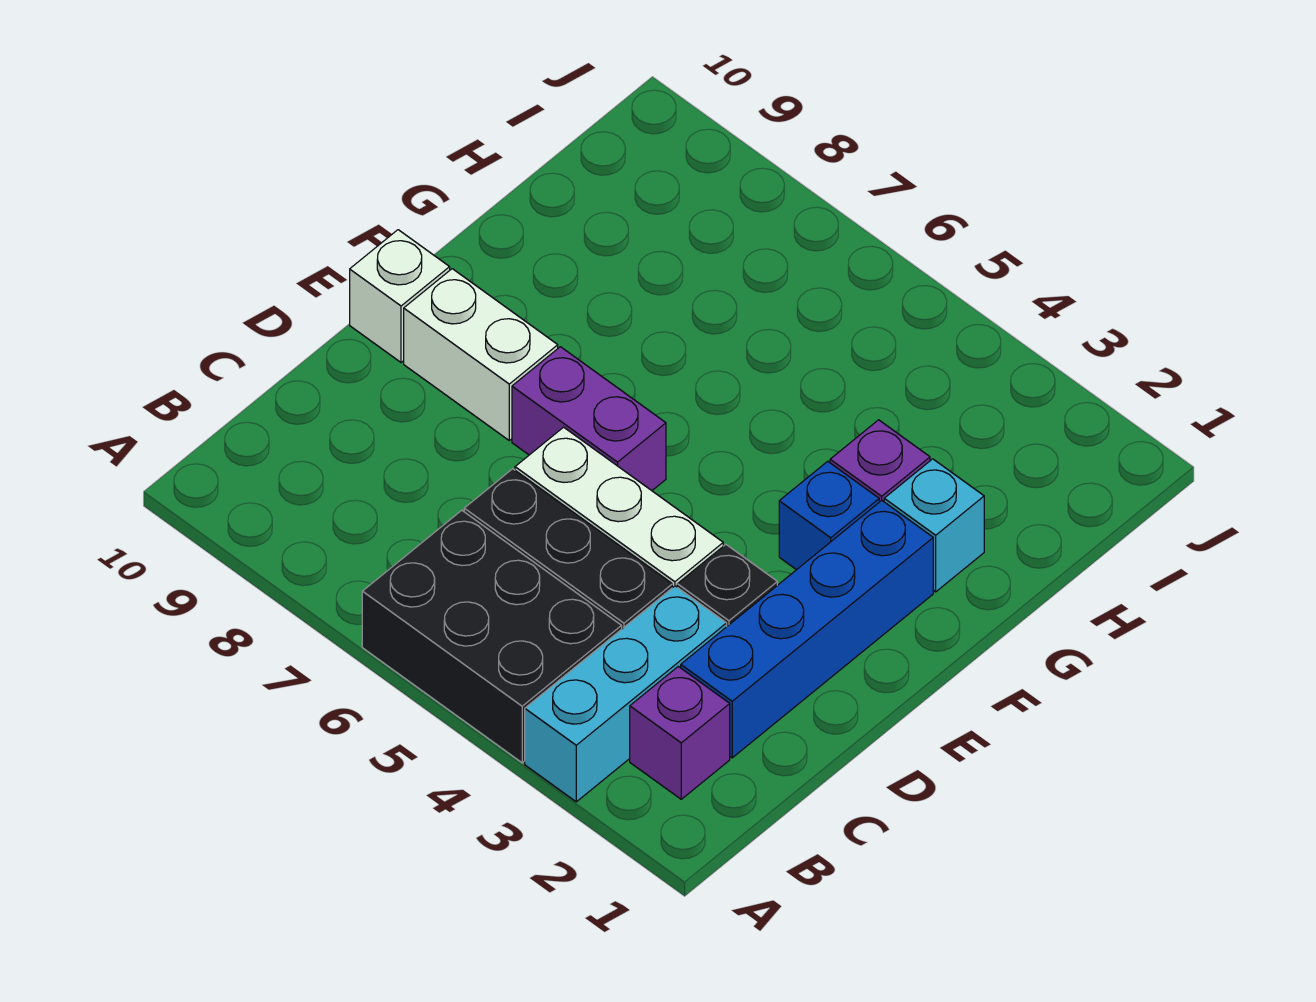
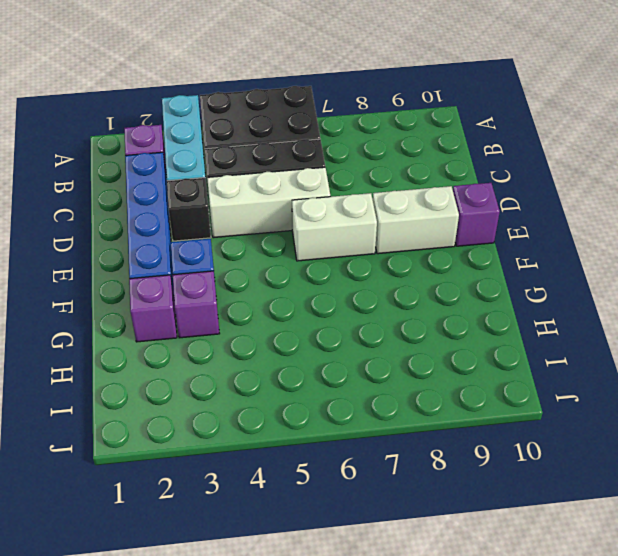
purple 1x2 brick [512,347,666,491] -> white 1x2 brick [292,193,377,261]
white 1x1 brick [350,230,450,362] -> purple 1x1 brick [453,183,500,246]
cyan 1x1 brick [884,459,984,592] -> purple 1x1 brick [129,275,177,342]

